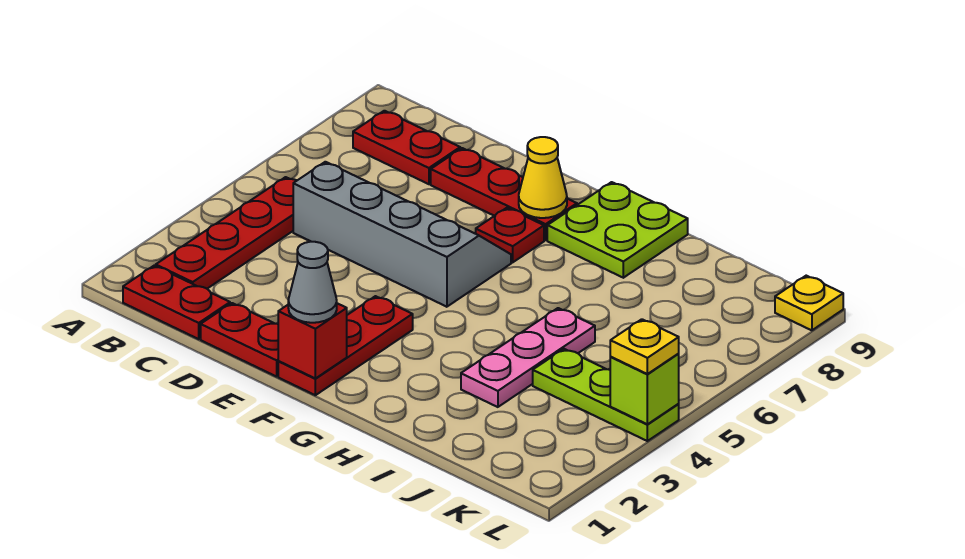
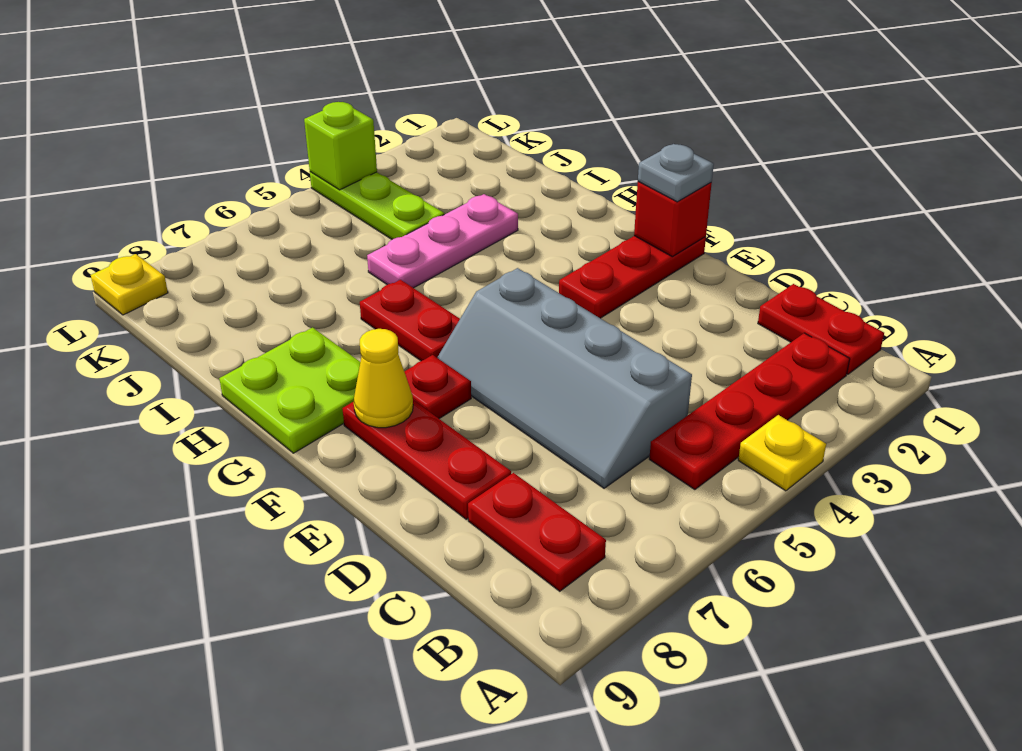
red 1x2 plate [201,303,279,377] -> red 1x2 plate moved to [360,280,460,361]
grey 1x1 cone [288,242,337,323] -> grey 1x1 plate [638,144,714,202]
yellow 1x1 plate [610,319,679,374] -> yellow 1x1 plate moved to [738,415,826,491]

